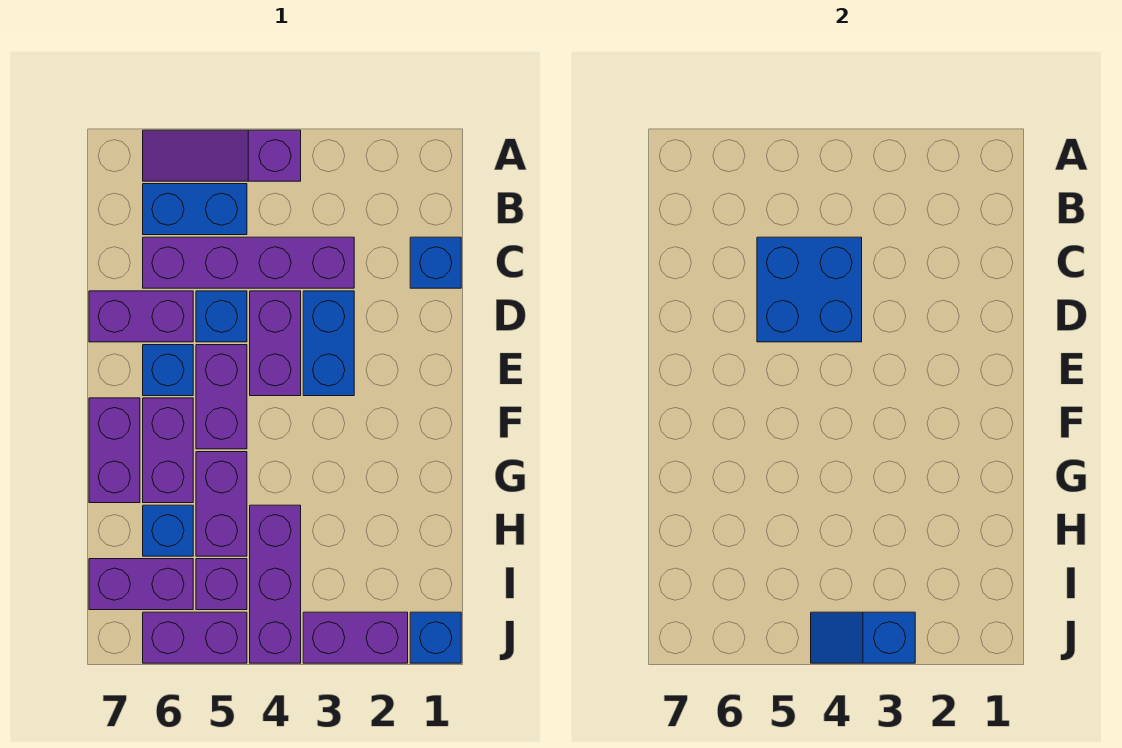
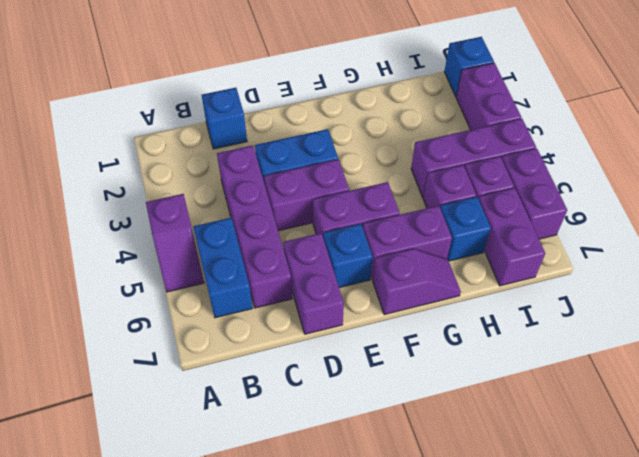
purple 1x3 slope [143,130,301,181] -> purple 1x2 slope [146,194,204,292]
blue 2x2 brick [757,237,862,342] -> none
blue 1x1 brick [196,291,247,342] -> none
purple 1x2 brick [89,398,140,503] -> purple 1x2 slope [373,249,461,315]
purple 1x2 brick [196,452,247,556] -> purple 1x1 brick [423,165,476,208]
blue 1x2 slope [811,612,915,663] -> none

